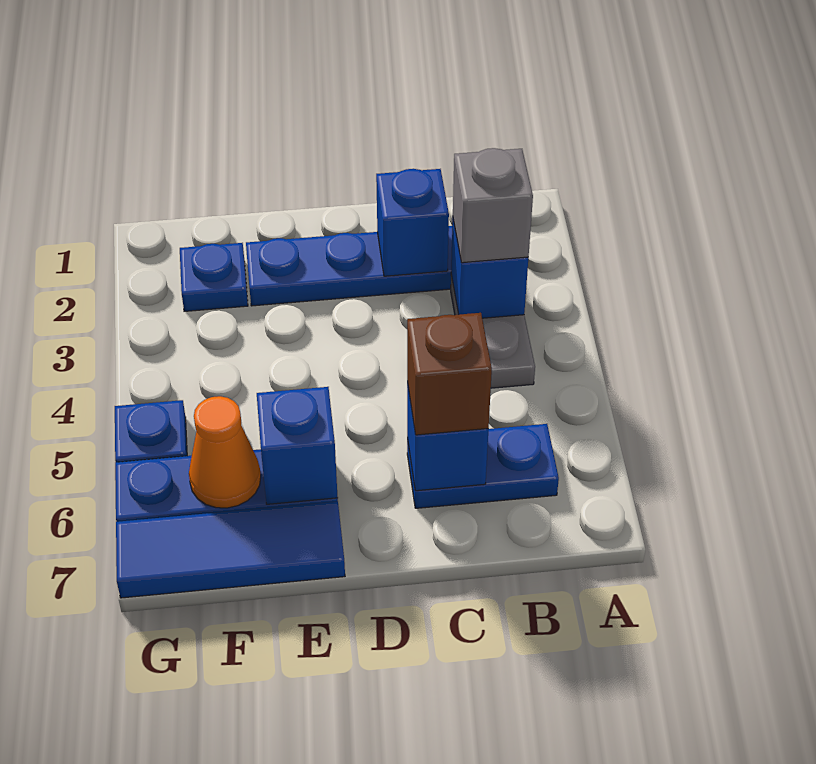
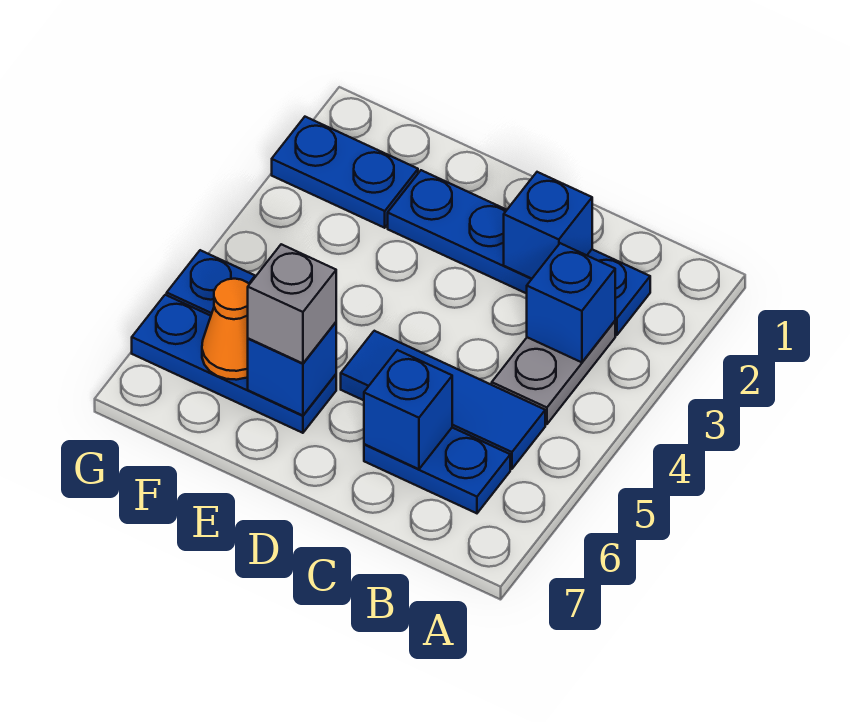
grey 1x1 brick [453,148,533,263] -> grey 1x1 brick moved to [248,244,336,363]
brown 1x1 brick [407,313,492,435] -> none
blue 1x3 tile [116,501,345,598] -> blue 1x3 tile moved to [341,331,545,469]
blue 1x1 plate [180,243,248,311] -> blue 1x2 plate [272,117,418,228]

